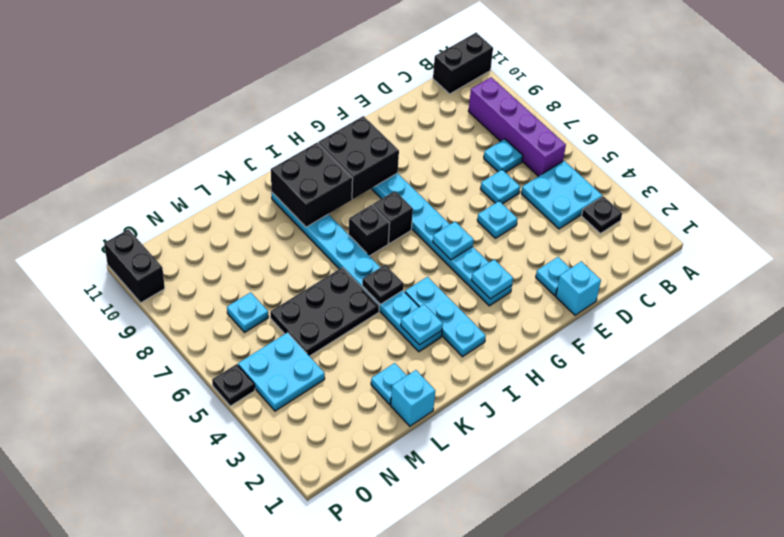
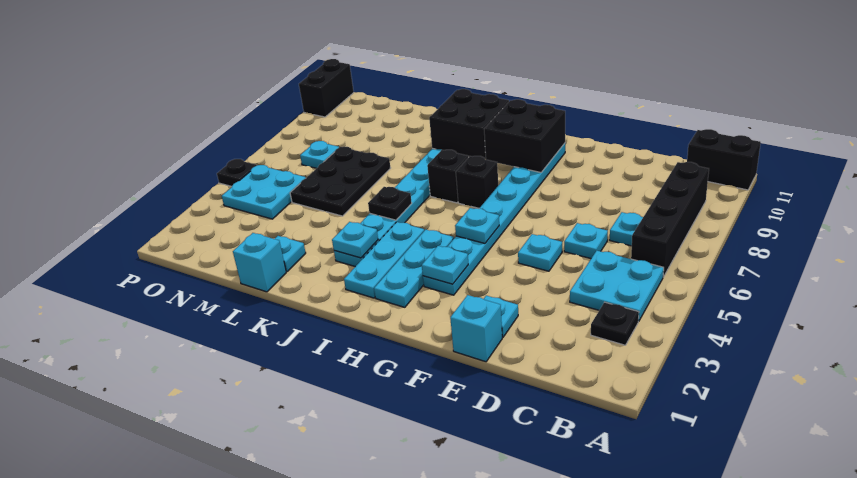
purple 1x4 brick [468,77,566,176] -> black 1x4 brick [631,162,709,277]
none -> cyan 1x3 plate [374,230,454,307]
black 2x3 plate [270,267,379,356] -> black 2x3 plate turned to [290,147,390,216]

